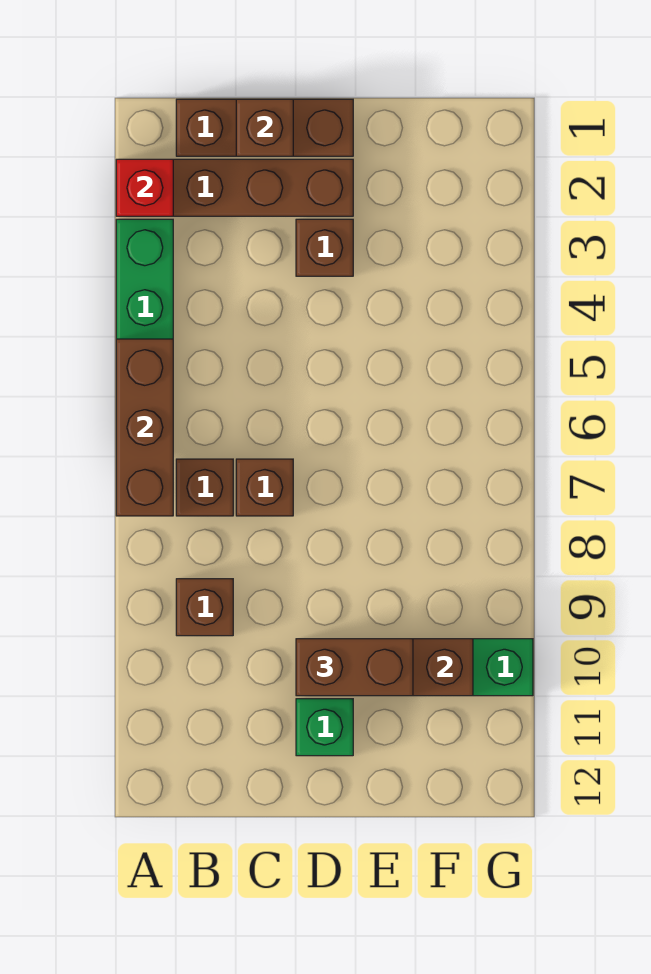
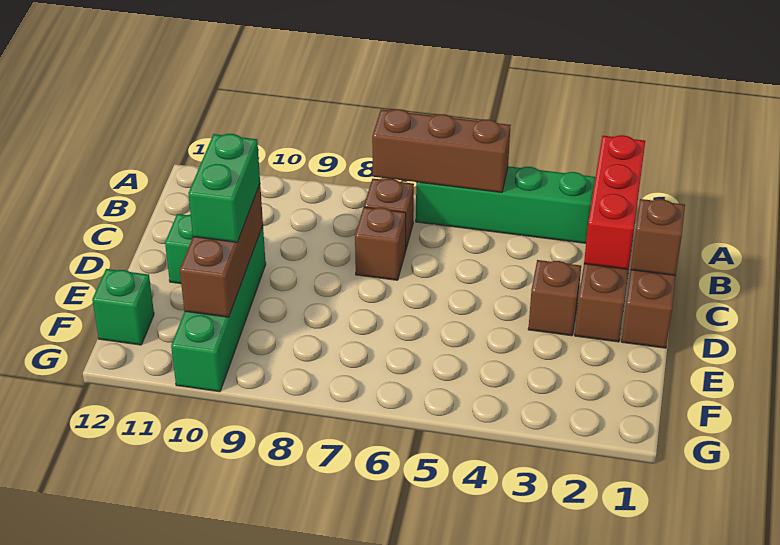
red 1x1 brick [116,159,173,216] -> red 1x3 brick [584,135,645,270]
brown 1x1 brick [176,579,233,636] -> none
brown 1x2 brick [296,639,413,696] -> green 1x2 brick [188,134,260,242]
none -> green 1x1 brick [92,269,154,345]

